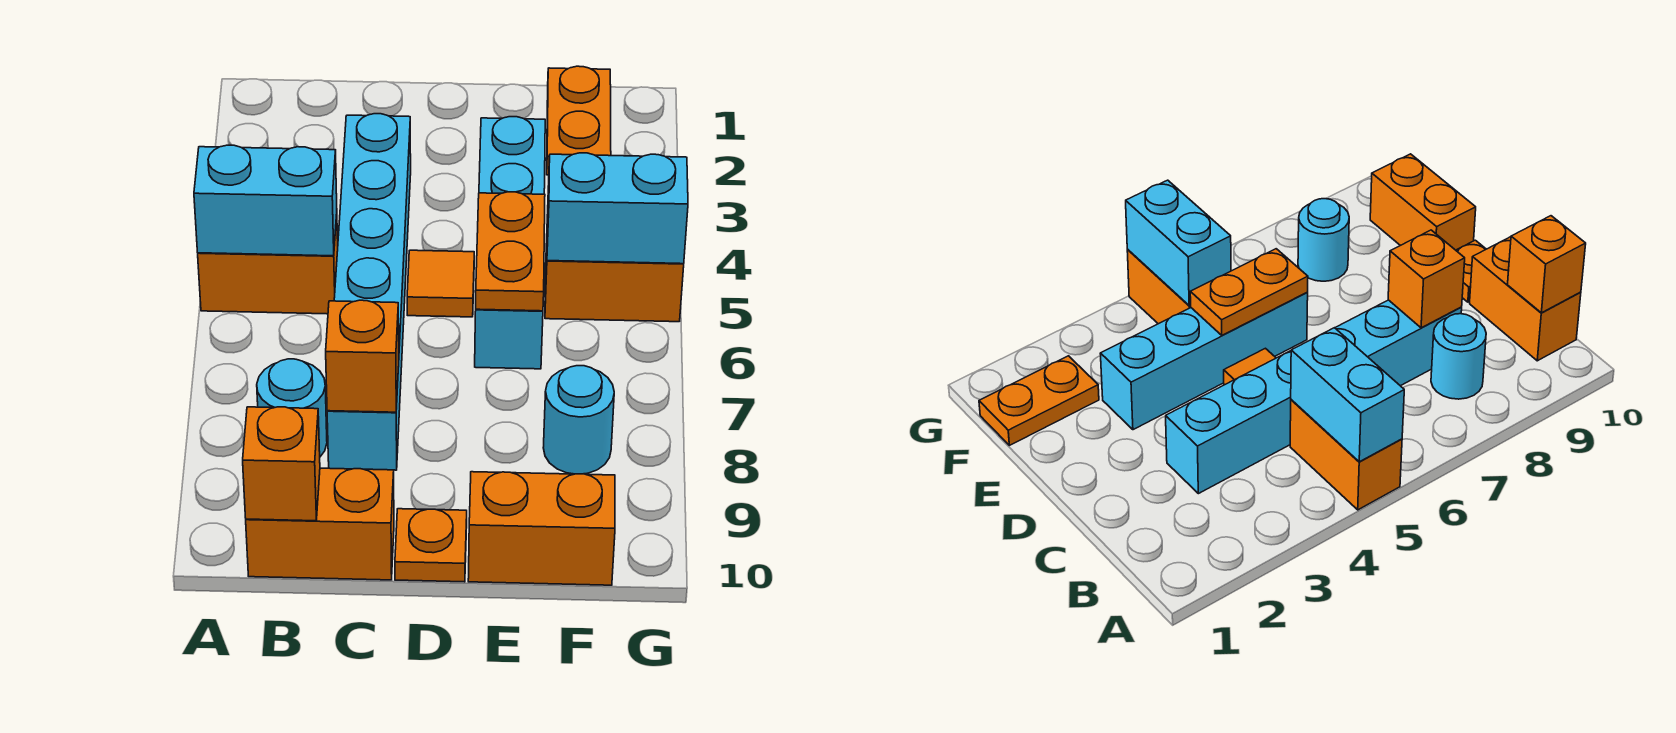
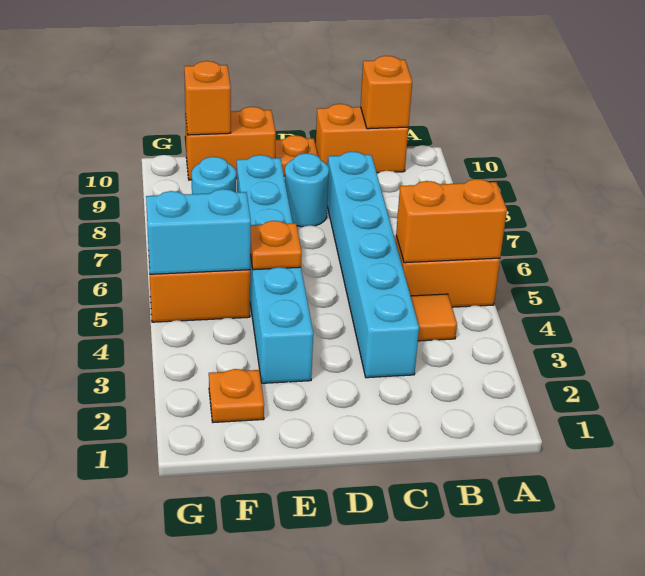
cyan 1x2 brick [194,145,337,256] -> orange 1x2 brick [396,179,507,263]
cyan 1x1 round brick [257,359,327,457] -> cyan 1x1 round brick moved to [285,153,329,227]
orange 1x1 brick [326,300,399,412] -> orange 1x1 brick moved to [184,61,231,135]
orange 1x1 tile [407,250,474,317] -> orange 1x1 tile moved to [411,294,457,341]
cyan 1x4 brick [475,117,545,369] -> cyan 1x6 brick [236,155,313,383]
orange 1x2 plate [476,192,545,311] -> orange 1x1 plate [250,221,302,270]
orange 1x2 plate [547,66,611,175] -> orange 1x1 plate [209,369,264,422]

